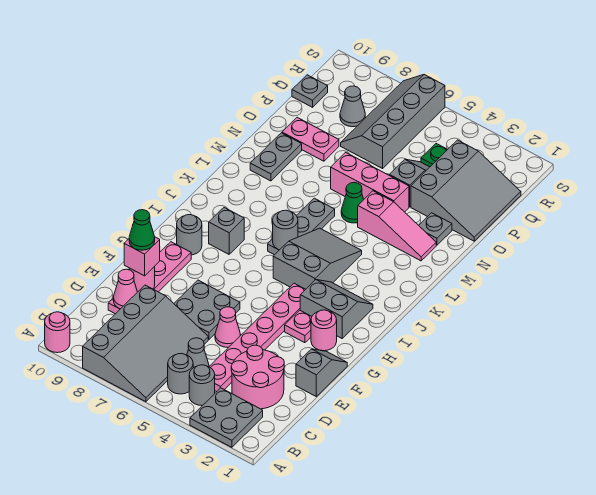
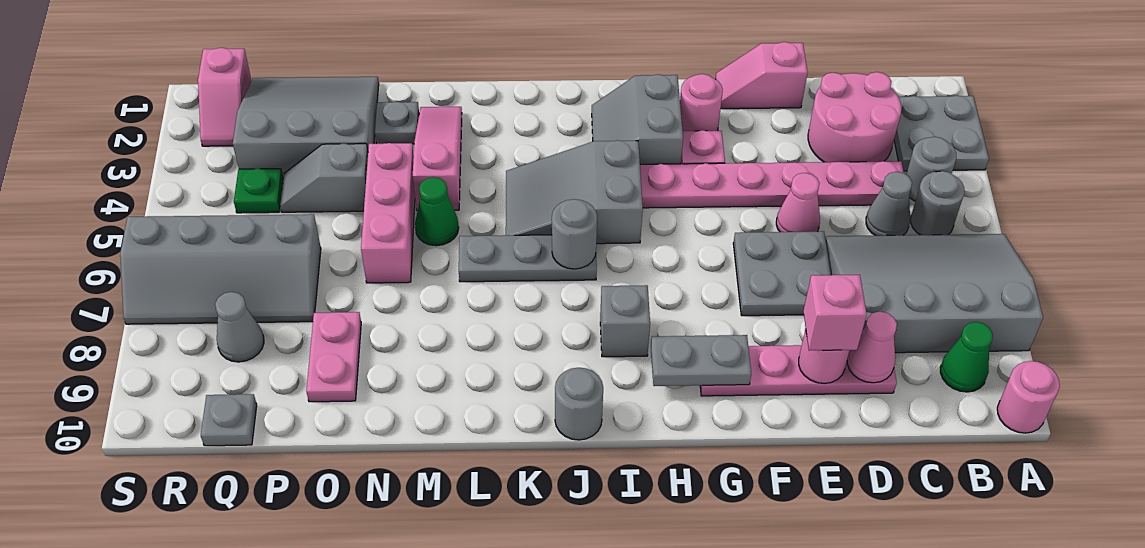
grey 1x2 slope [296,349,347,396] -> pink 1x2 slope [716,42,808,109]
green 1x1 cone [129,210,155,250] -> green 1x1 cone moved to [940,322,993,392]
grey 1x1 round brick [177,215,202,255] -> grey 1x1 round brick moved to [555,368,603,440]
grey 1x2 plate [250,133,302,181] -> grey 1x2 plate moved to [651,335,751,386]
none -> pink 1x2 slope [198,48,252,146]

